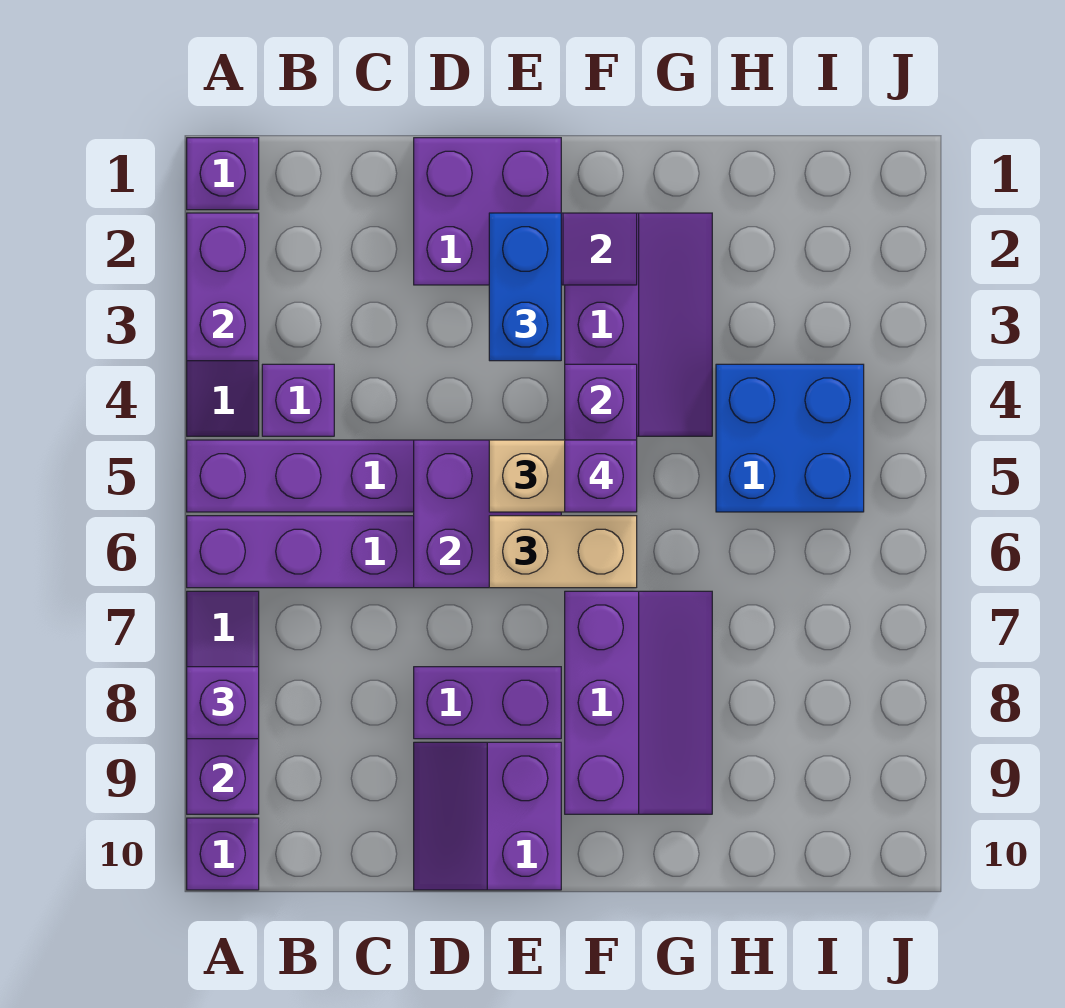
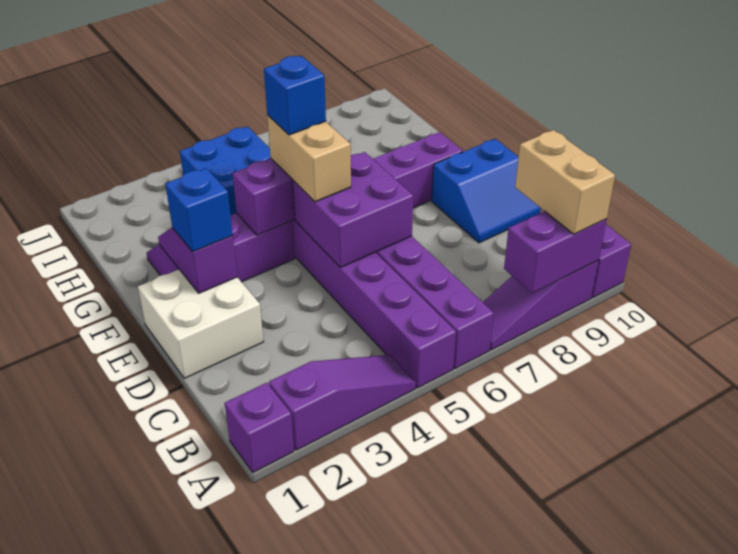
purple 1x2 brick [187,213,259,361] -> none
purple 1x1 brick [187,667,259,739] -> none
purple 1x1 brick [262,364,334,436] -> none
purple 2x2 brick [414,138,561,285] -> white 2x2 brick [138,269,264,378]
purple 1x2 brick [414,667,561,739] -> none
purple 2x2 slope [414,742,561,890] -> blue 2x2 slope [432,139,541,243]
blue 1x2 brick [489,213,561,361] -> blue 1x1 brick [165,168,233,252]
tan 1x2 brick [489,516,637,588] -> tan 1x2 brick moved to [515,130,615,234]
purple 1x1 brick [565,440,637,512] -> blue 1x1 brick [264,56,326,135]

